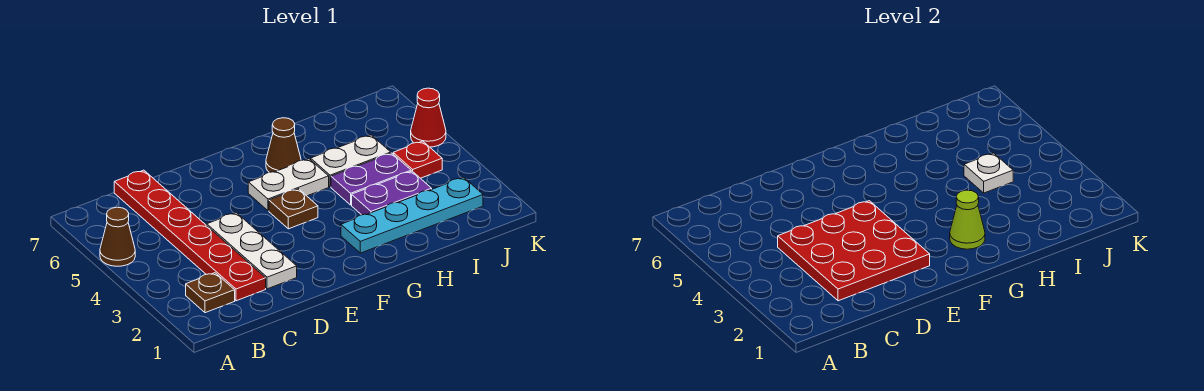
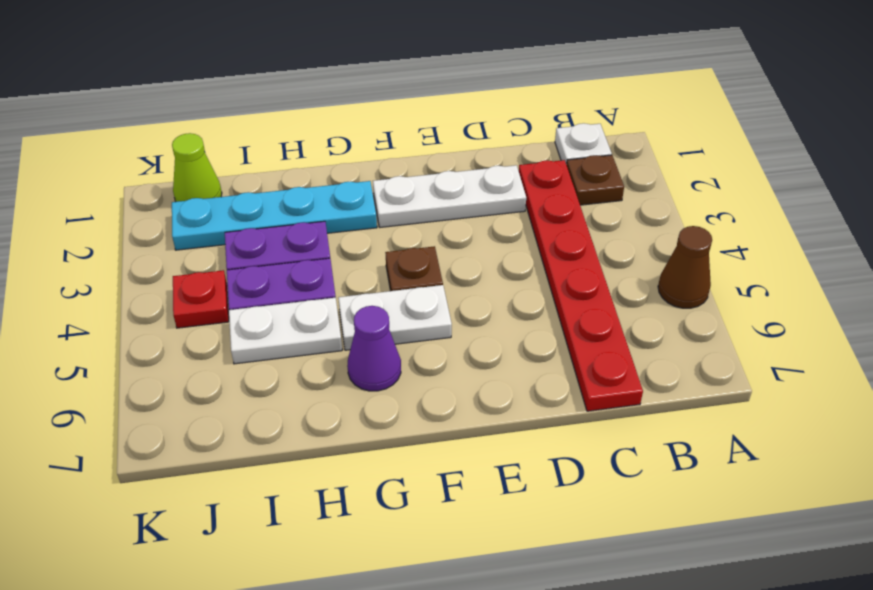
red 3x3 plate [778,201,930,301] -> none
white 1x3 plate [207,213,297,289] -> white 1x3 plate turned to [373,165,526,227]
lime 1x1 cone [950,190,985,249] -> lime 1x1 cone moved to [172,133,222,202]
brown 1x1 cone [266,118,301,173] -> purple 1x1 cone [347,306,401,391]
white 1x1 plate [964,153,1013,193] -> white 1x1 plate moved to [555,123,612,165]
red 1x1 cone [411,88,446,147] -> none

